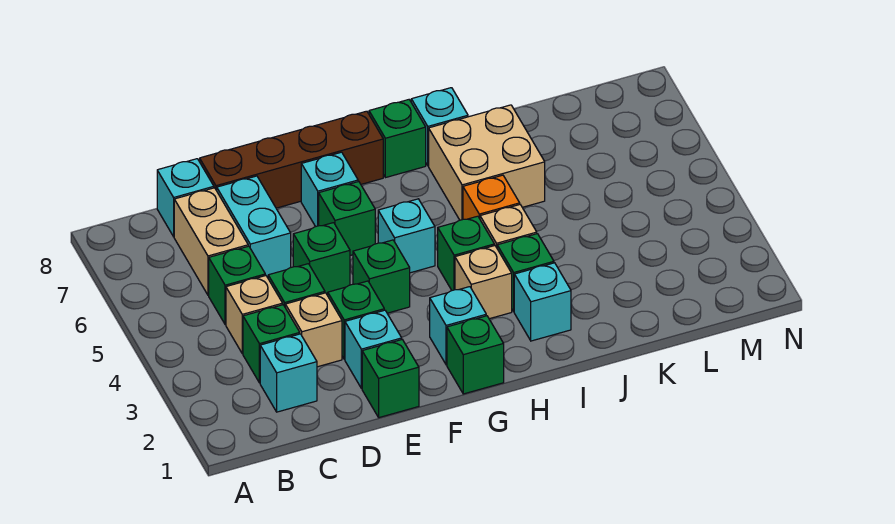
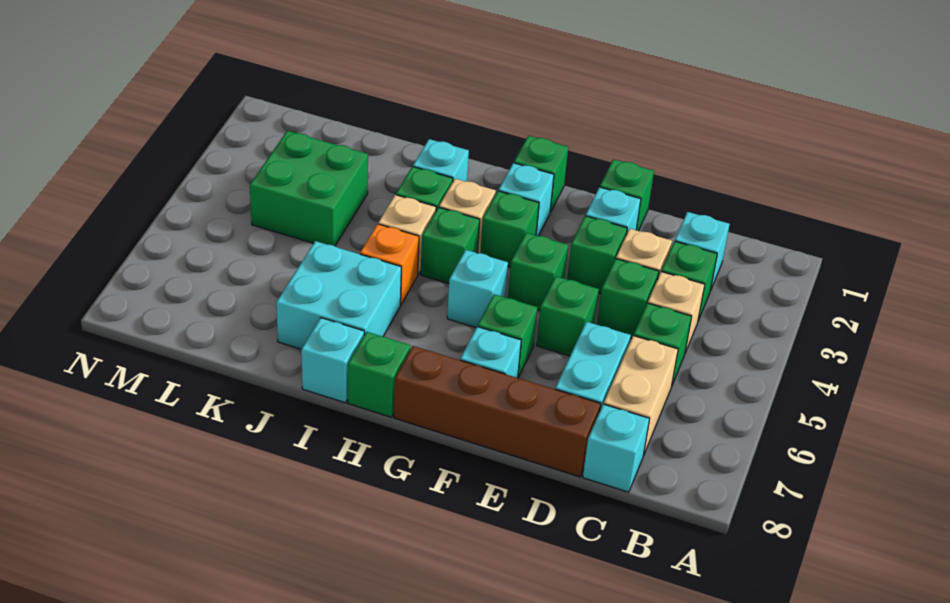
none -> green 1x1 brick [480,191,539,267]
tan 2x2 brick [429,105,545,220] -> cyan 2x2 brick [276,241,401,349]
none -> green 2x2 brick [250,131,368,246]

